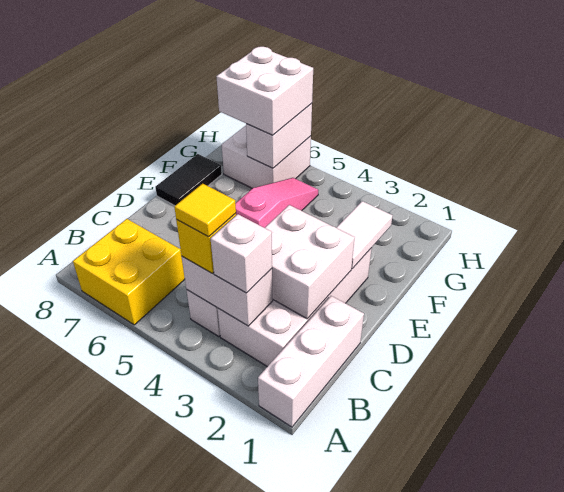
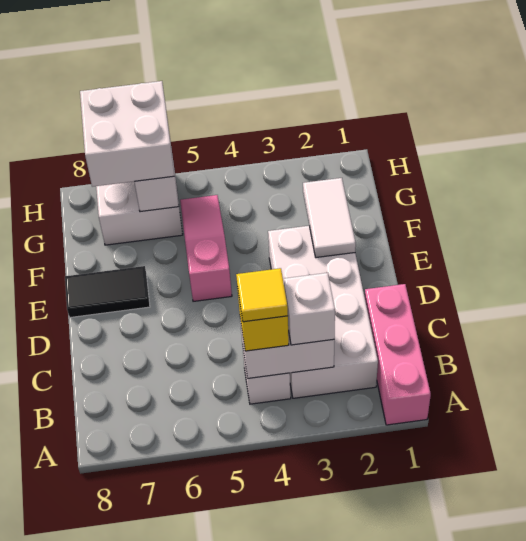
white 1x3 brick [258,296,364,427] -> pink 1x3 brick [365,284,431,425]
yellow 2x2 brick [73,219,185,325] -> none
white 2x2 brick [265,205,355,319] -> none
black 1x2 tile [155,154,222,206] -> black 1x2 tile turned to [65,266,150,318]

